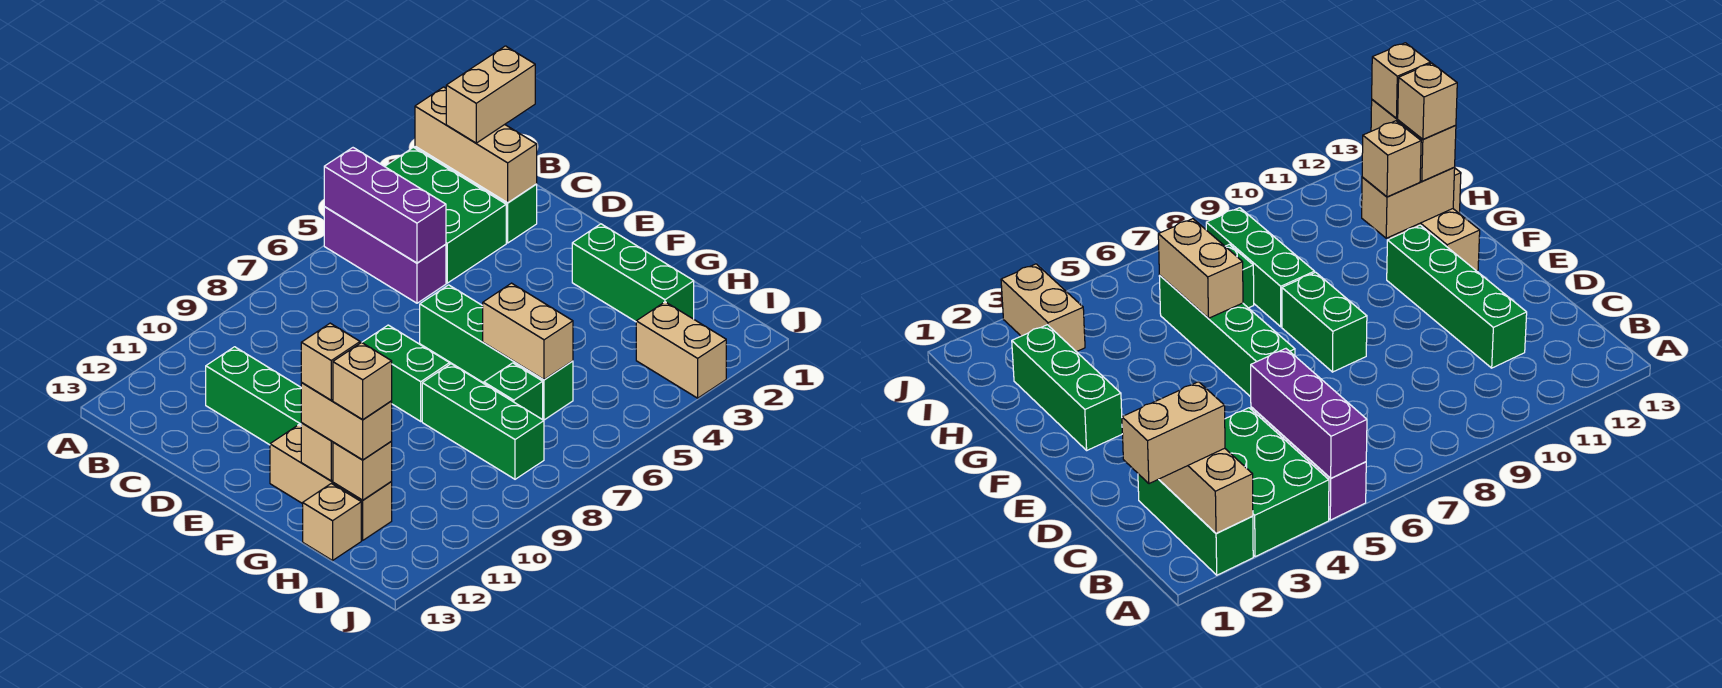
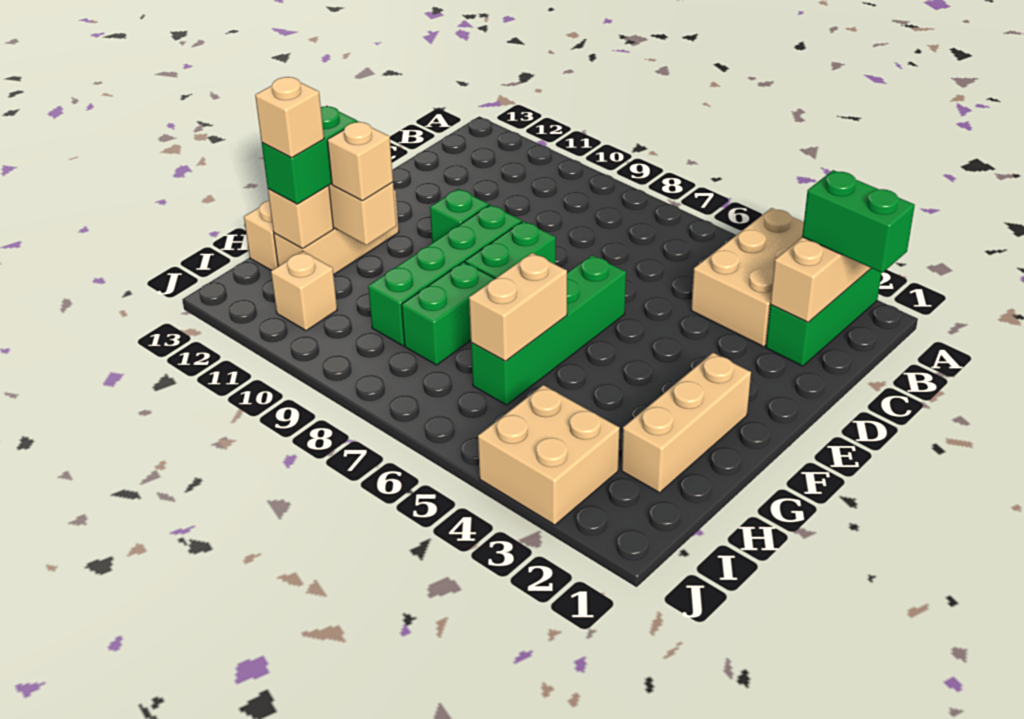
green 2x3 brick [385,147,506,283] -> tan 2x3 brick [691,208,804,347]
purple 1x3 brick [324,207,446,303] -> none
purple 1x3 brick [324,148,446,263] -> none
tan 1x2 brick [446,46,535,143] -> green 1x2 brick [802,170,915,273]
green 1x4 brick [206,347,302,445] -> green 1x4 brick moved to [368,205,522,346]
green 1x3 brick [572,224,694,322] -> tan 1x3 brick [622,353,751,493]
green 1x3 brick [422,364,544,479] -> green 1x2 brick [402,262,495,365]
tan 1x2 brick [301,383,392,460] -> green 1x2 brick [262,106,357,204]
tan 1x1 brick [301,323,360,400] -> tan 1x1 brick moved to [271,251,337,331]
green 1x1 brick [484,363,543,420] -> green 1x1 brick moved to [430,189,489,243]
tan 1x2 brick [636,302,726,398] -> tan 2x2 brick [478,385,620,525]

